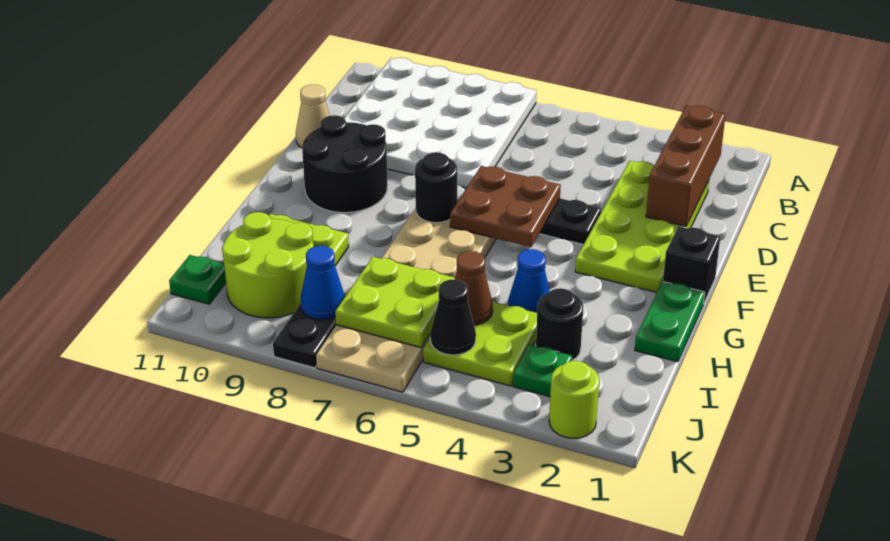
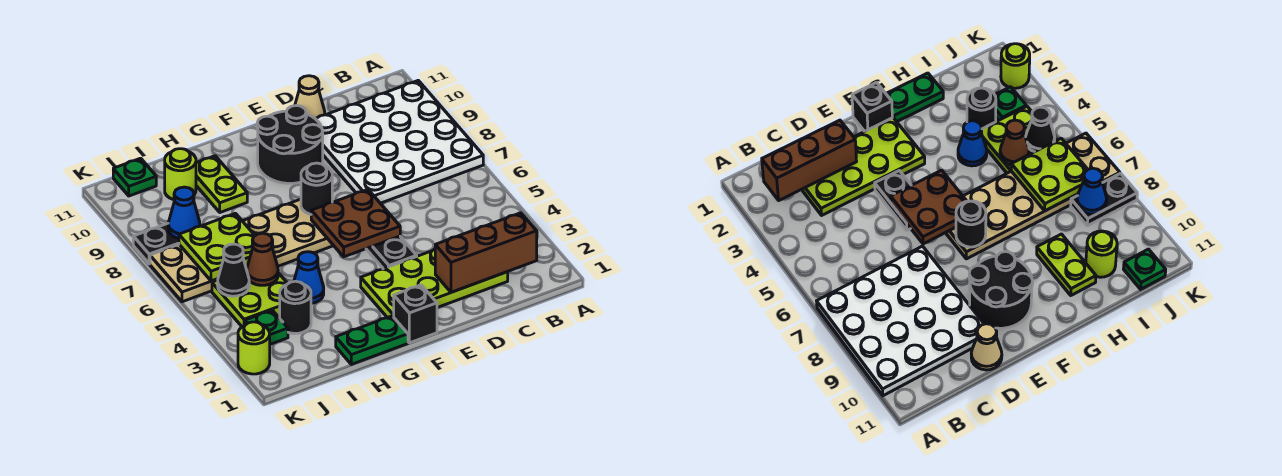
lime 2x2 round brick [222,212,313,318] -> lime 1x1 round brick [165,149,196,200]

